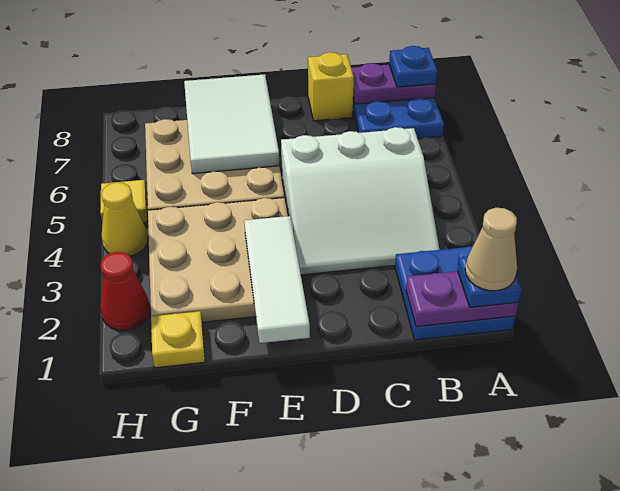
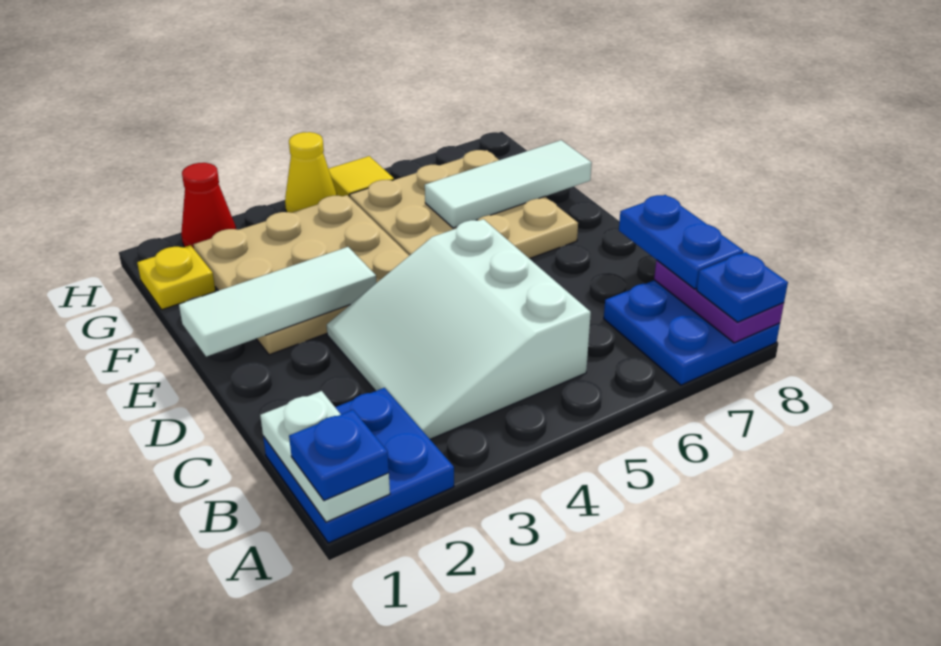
purple 1x2 plate [406,271,518,327] -> white 1x2 plate [260,391,390,522]
tan 1x1 cone [465,208,517,291] -> none
none -> blue 1x2 plate [619,195,744,289]
yellow 1x1 brick [308,52,354,121] -> none
white 2x3 tile [184,74,279,174] -> white 1x3 tile [425,140,592,228]

